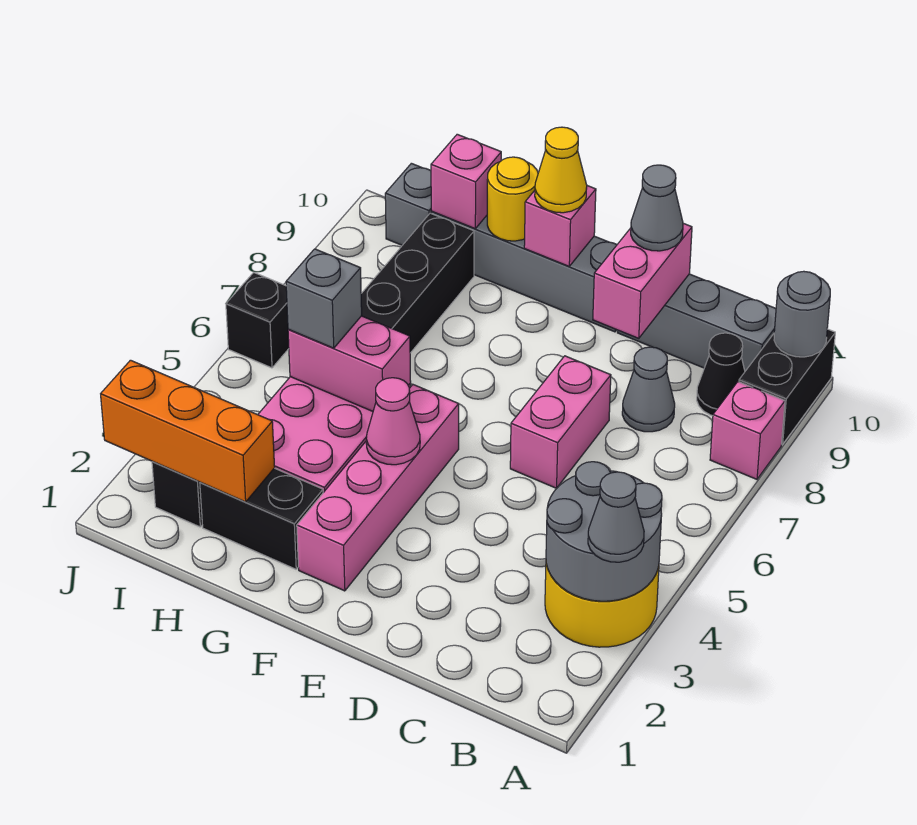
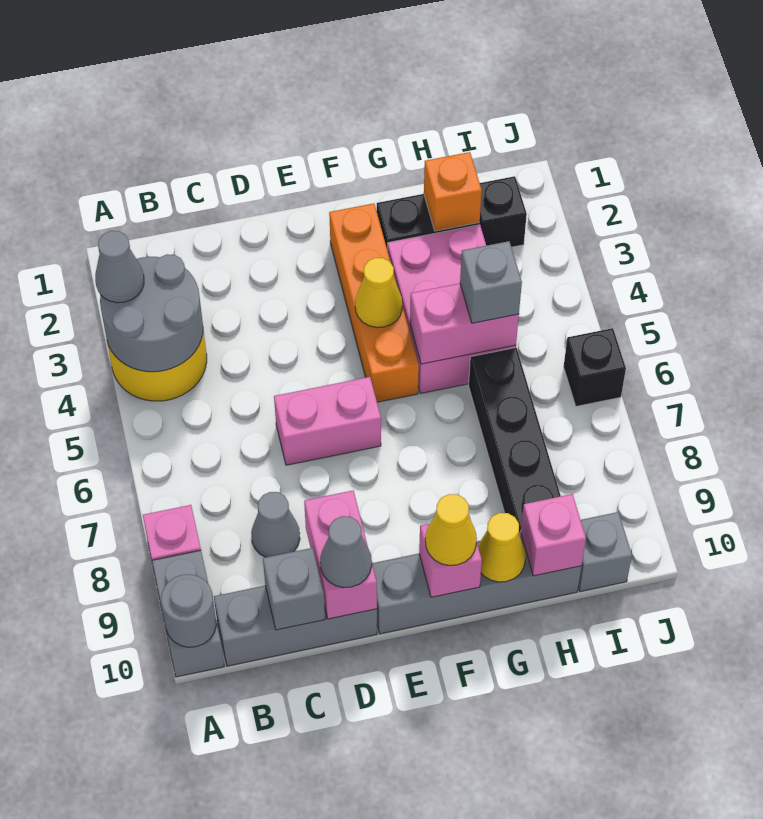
black 1x2 brick [739,329,835,445] -> grey 1x2 brick [152,550,224,677]
black 1x1 cone [697,333,745,416] -> none
none -> grey 1x1 brick [263,548,325,630]
pink 1x2 brick [510,356,611,488] -> pink 1x2 brick turned to [274,377,381,465]
pink 1x4 brick [297,385,459,591] -> orange 1x4 brick [329,203,419,402]
pink 1x1 cone [366,378,420,465] -> yellow 1x1 cone [355,258,402,327]
yellow 1x1 round brick [487,157,538,241] -> yellow 1x1 cone [478,513,526,582]
orange 1x3 brick [101,360,275,502] -> orange 1x1 brick [424,152,482,231]

